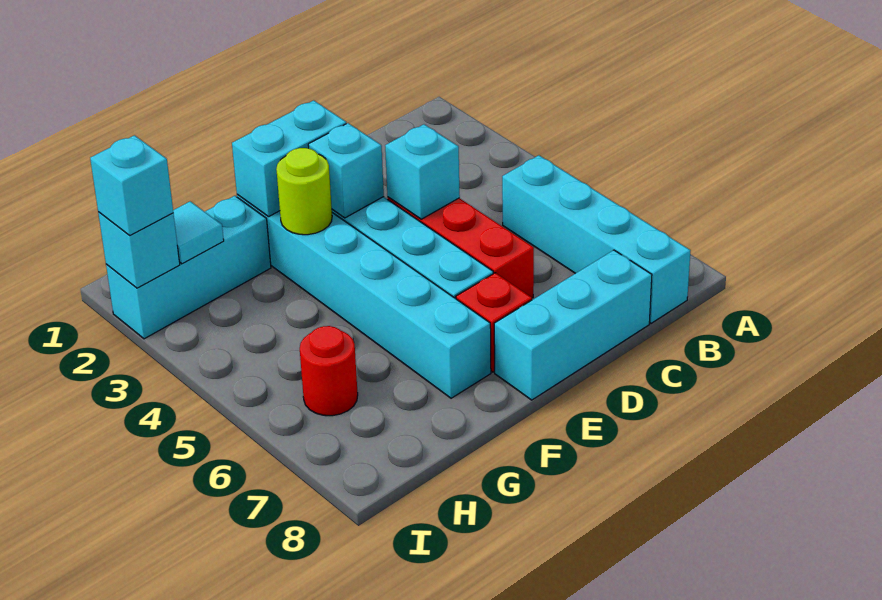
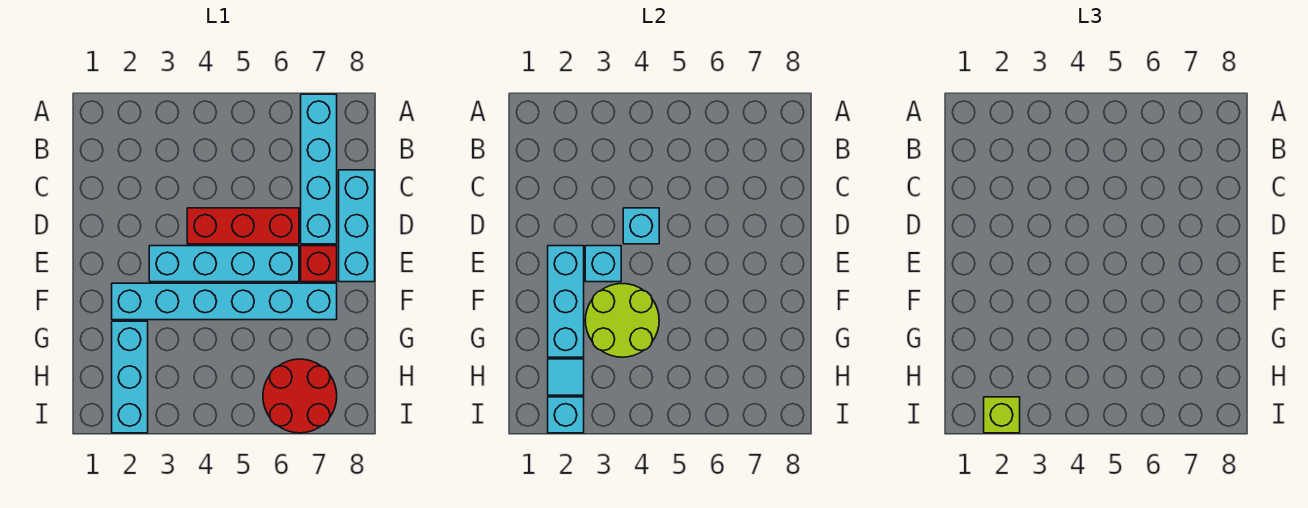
cyan 1x4 brick [502,155,691,323] -> cyan 1x4 brick turned to [301,94,337,244]
cyan 1x2 brick [232,100,346,217] -> cyan 1x3 brick [548,246,584,357]
lime 1x1 round brick [276,148,332,235] -> lime 2x2 round brick [585,284,659,357]
red 1x1 round brick [300,326,358,416] -> red 2x2 round brick [263,359,337,433]
cyan 1x1 brick [90,135,173,236] -> lime 1x1 brick [984,397,1020,433]

